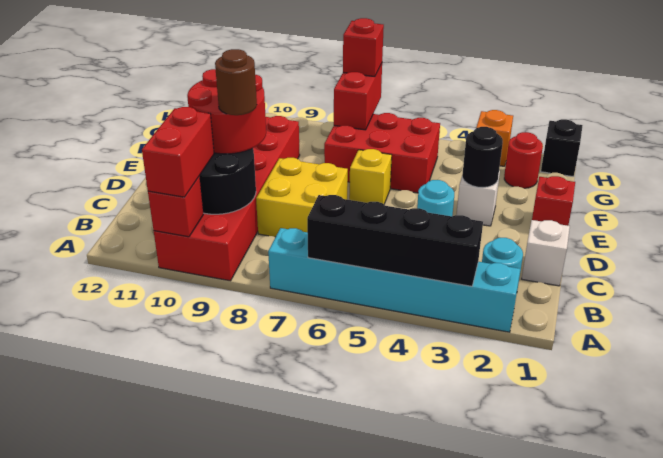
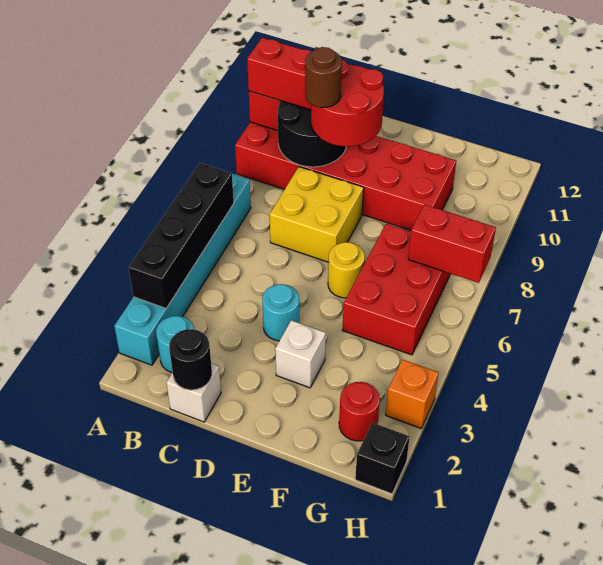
red 1x1 brick [532,176,575,226] -> none
black 1x1 round brick [462,127,503,187] -> black 1x1 round brick moved to [169,329,212,390]
yellow 1x1 brick [349,149,392,204] -> yellow 1x1 round brick [328,242,365,298]
red 1x1 brick [343,18,384,77] -> none

